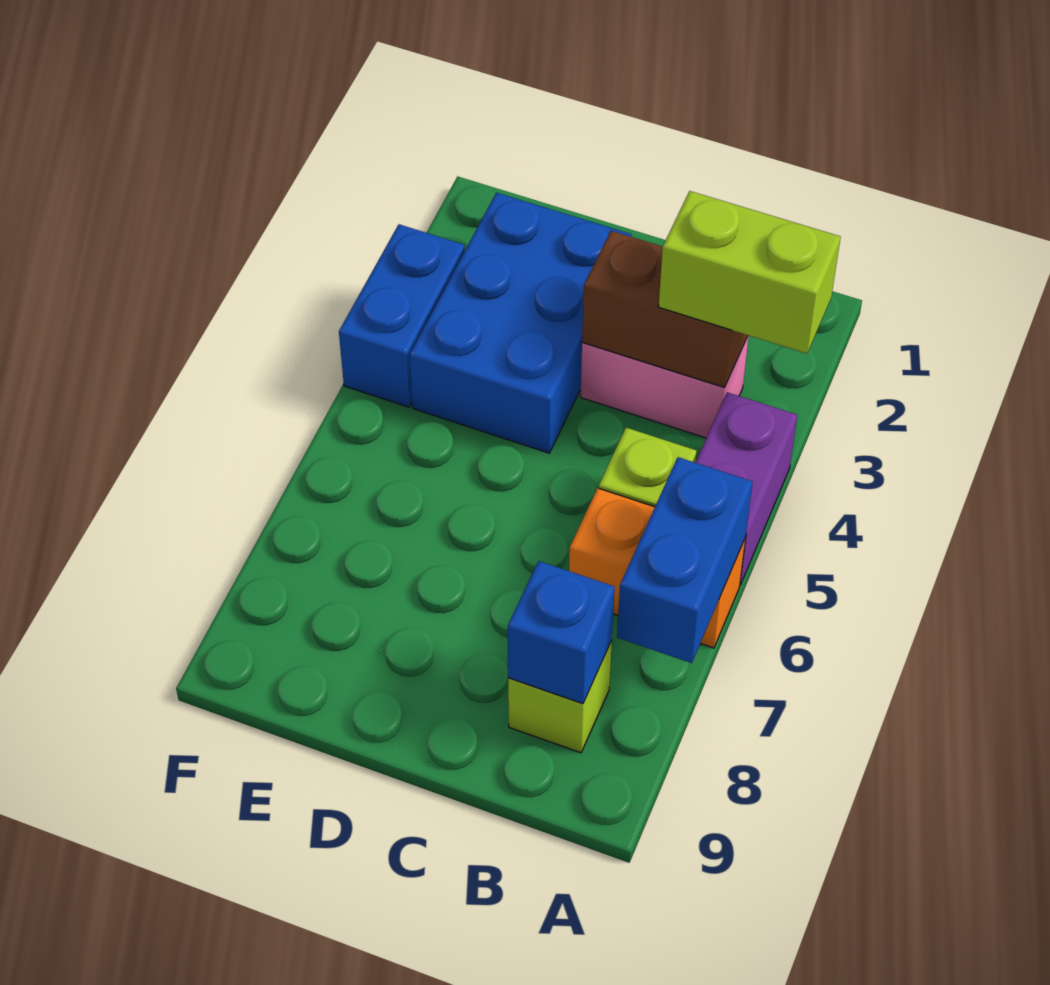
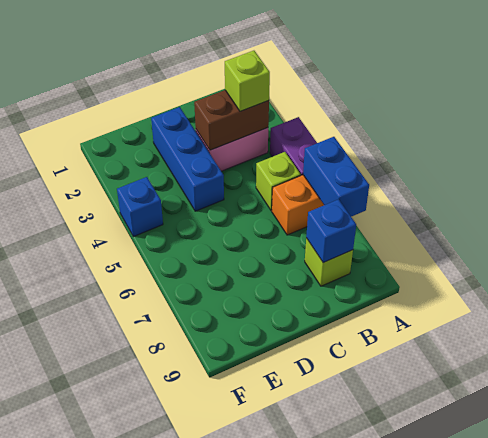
lime 1x2 brick [659,191,841,354] -> lime 1x1 brick [225,51,270,111]
blue 2x3 brick [410,193,632,453] -> blue 1x3 brick [151,107,224,211]
blue 1x2 brick [339,224,465,407] -> blue 1x1 brick [117,177,163,237]

